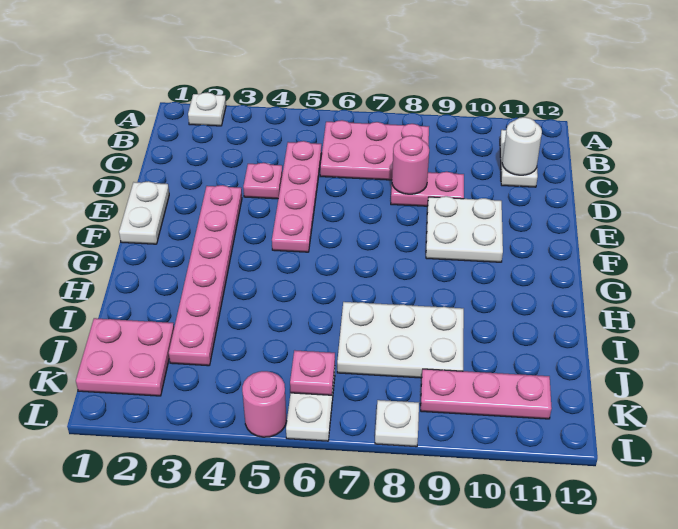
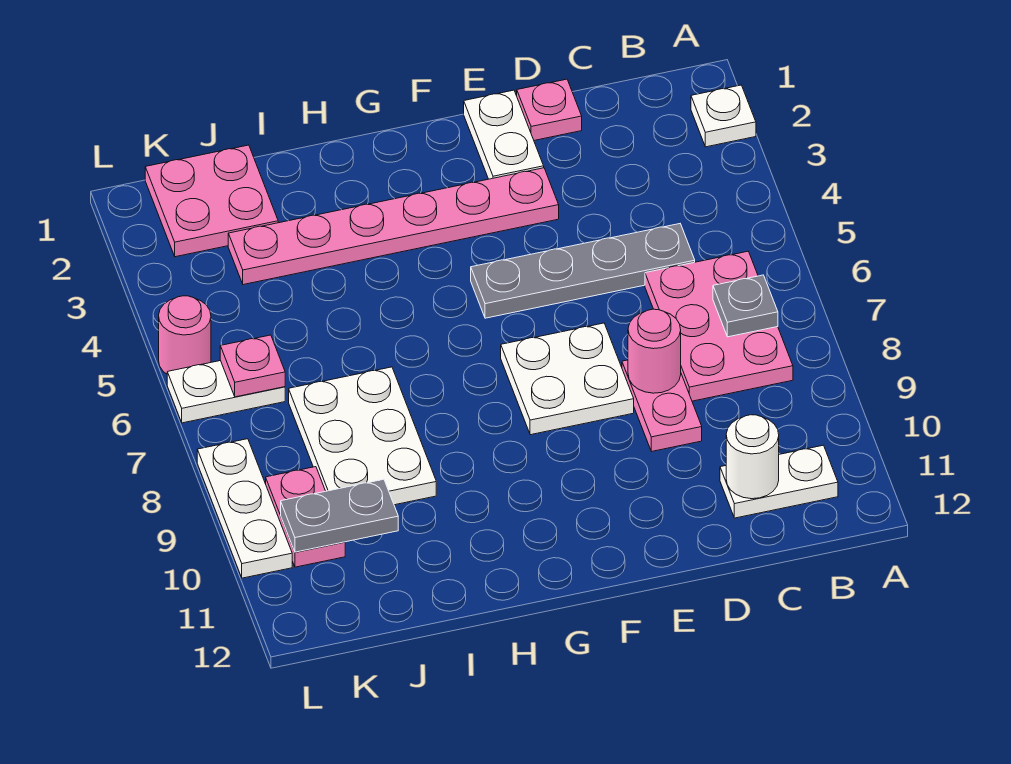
none -> grey 1x1 plate [713,275,778,337]
pink 1x4 plate [272,141,322,252] -> grey 1x4 plate [471,224,695,318]
pink 1x1 plate [243,163,283,199] -> pink 1x1 plate moved to [517,79,582,140]
white 1x2 plate [119,181,169,244] -> white 1x2 plate turned to [464,90,544,179]
white 2x2 plate [426,196,503,262] -> white 2x2 plate moved to [501,323,634,435]
none -> grey 1x2 plate [281,479,398,552]
pink 1x3 plate [421,369,552,419] -> pink 1x2 plate [266,467,345,567]
white 1x1 plate [375,400,419,447] -> white 1x3 plate [197,439,292,578]

